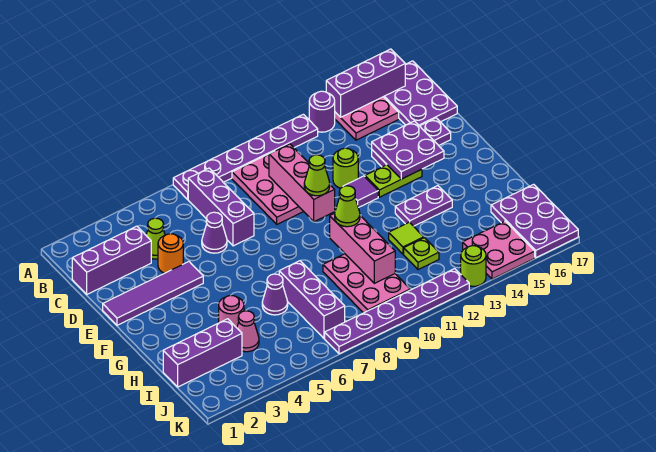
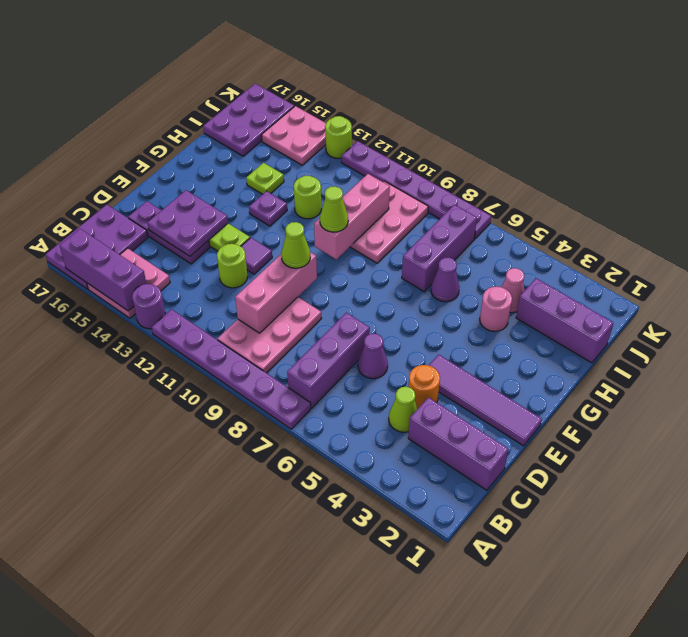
purple 1x2 plate [395,186,452,226] -> purple 1x1 plate [249,191,287,226]
lime 1x1 tile [389,222,424,254] -> lime 1x1 round brick [294,176,321,219]
lime 1x1 plate [404,238,439,270] -> lime 1x1 plate moved to [246,163,284,194]

